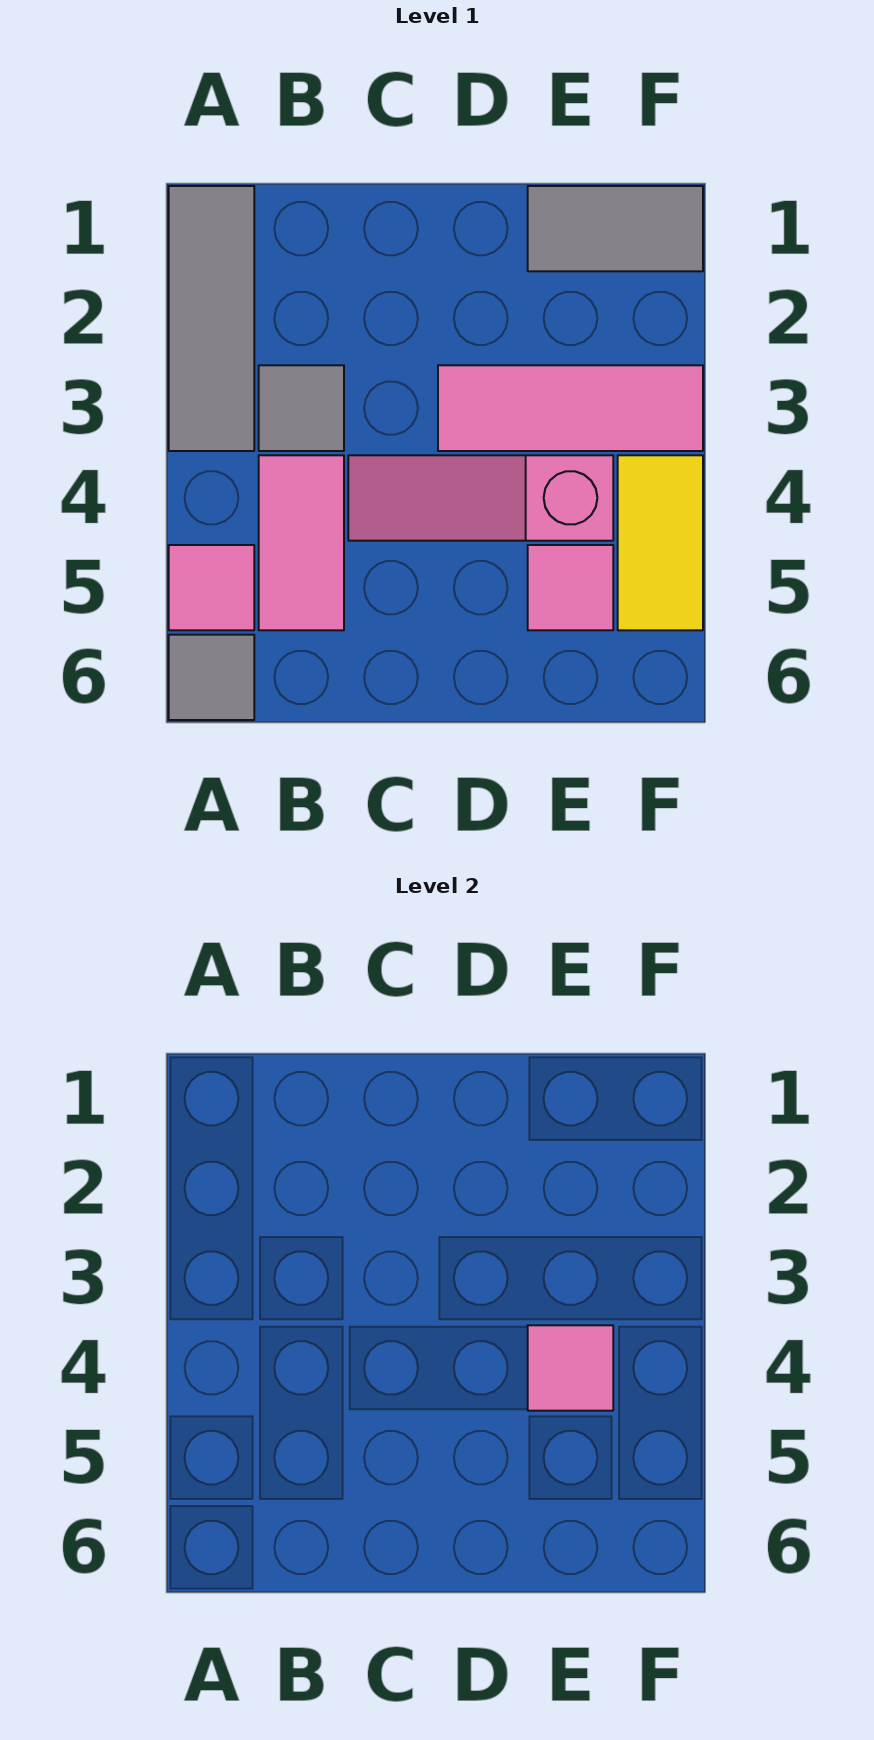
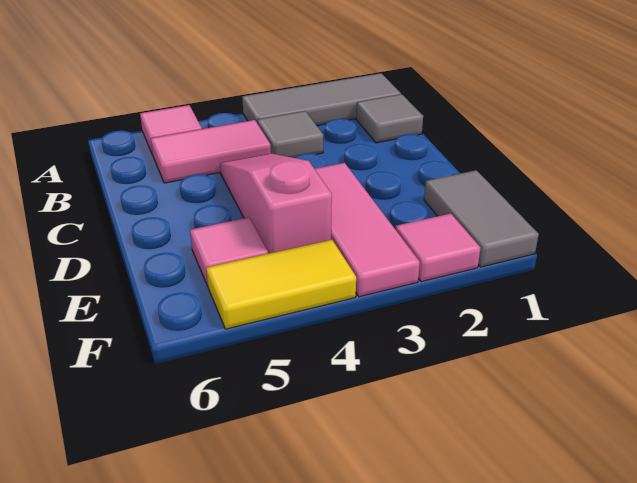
grey 1x1 tile [169,635,254,720] -> grey 1x1 tile moved to [356,94,423,143]
pink 1x1 tile [528,1325,613,1411] -> pink 1x1 tile moved to [395,213,480,282]

